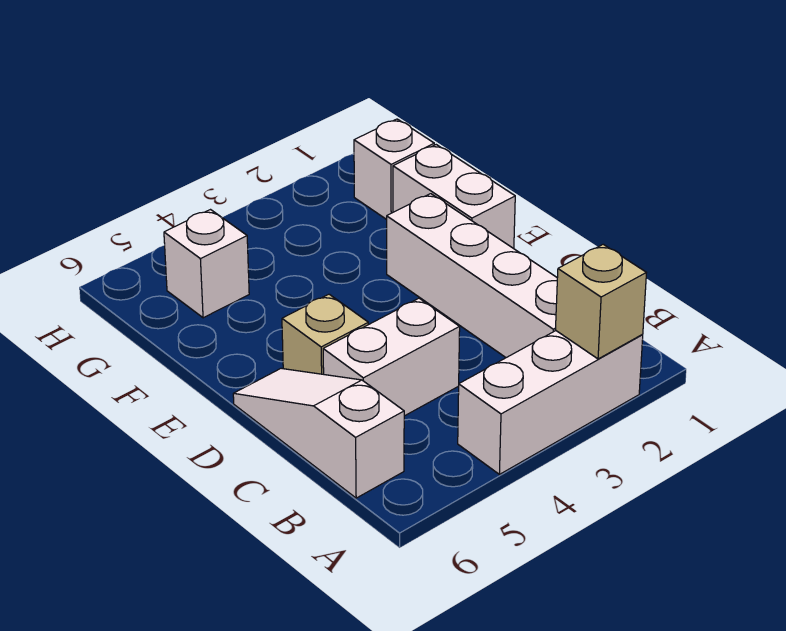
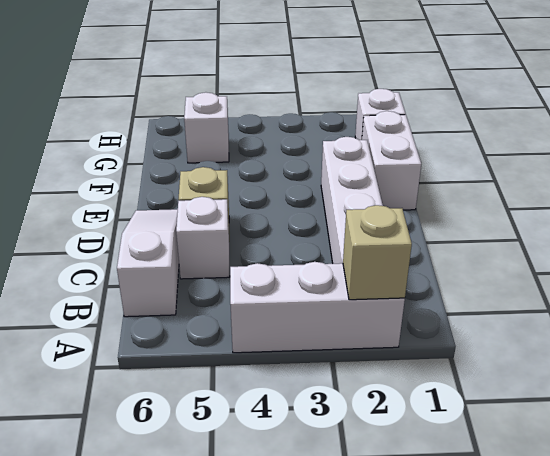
white 1x2 brick [323,298,460,416] -> white 1x1 brick [176,197,230,279]

